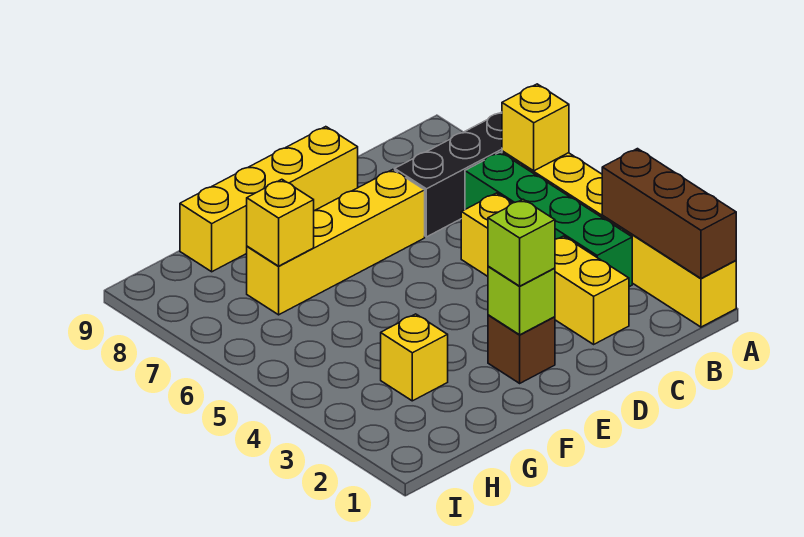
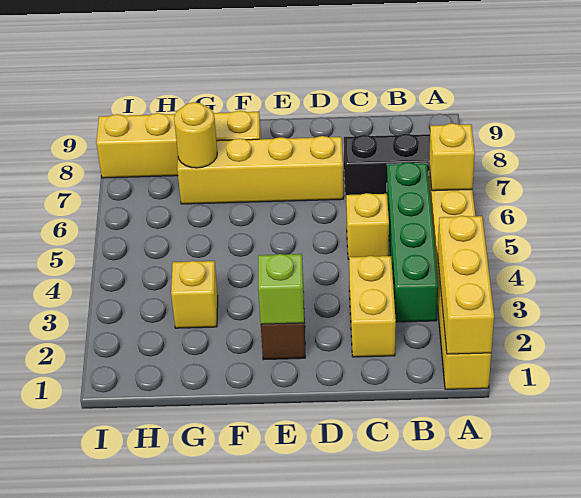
brown 1x3 brick [602,149,736,278] -> yellow 1x3 brick [438,216,494,354]
yellow 1x4 brick [180,127,358,272] -> yellow 1x4 brick moved to [96,111,261,178]
lime 1x1 brick [488,199,555,286] -> none
yellow 1x1 brick [247,179,314,266] -> yellow 1x1 round brick [174,102,217,168]

